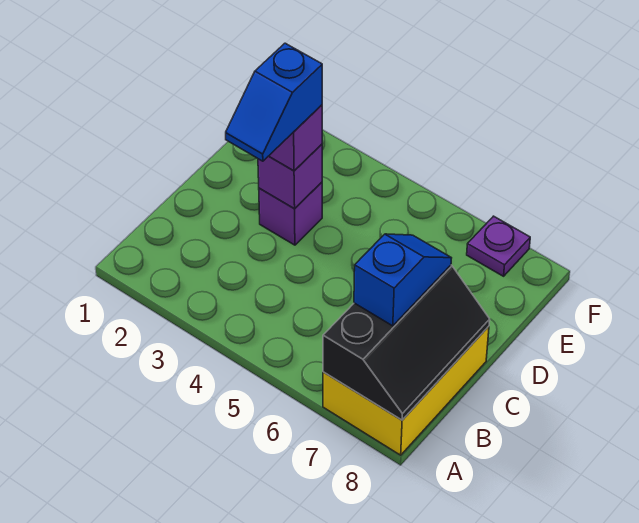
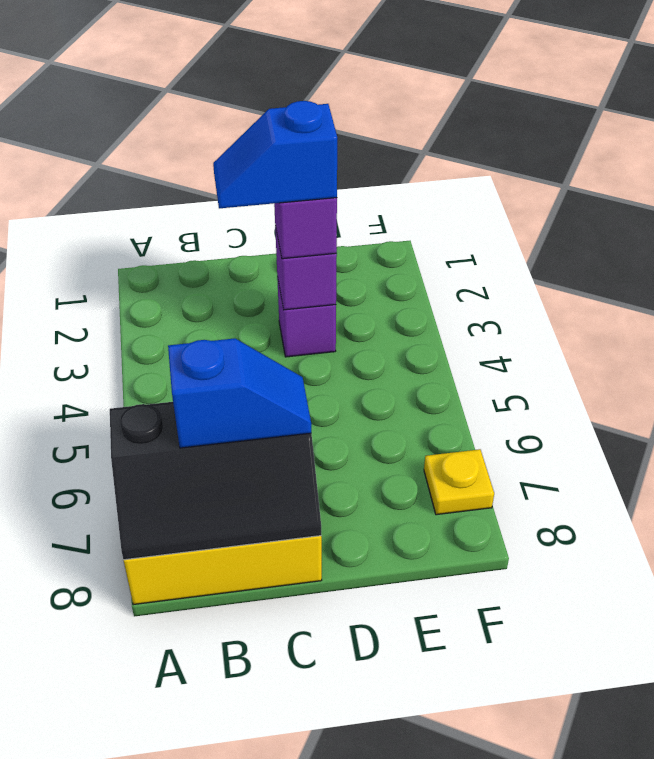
purple 1x1 plate [467,216,530,276] -> yellow 1x1 plate [424,449,494,515]

